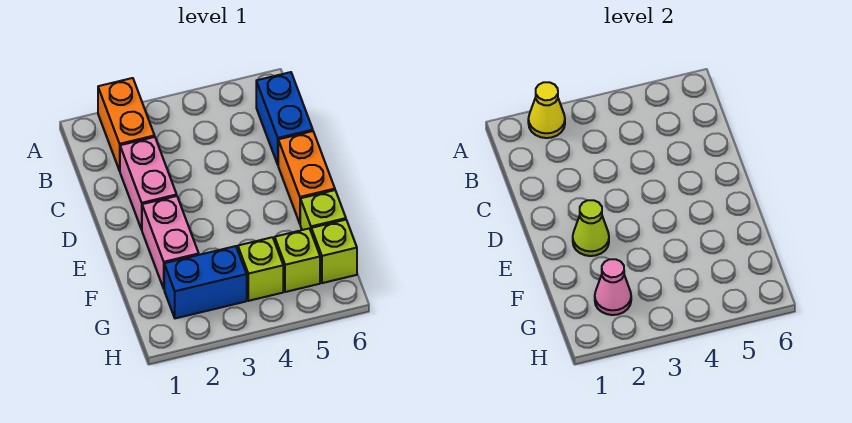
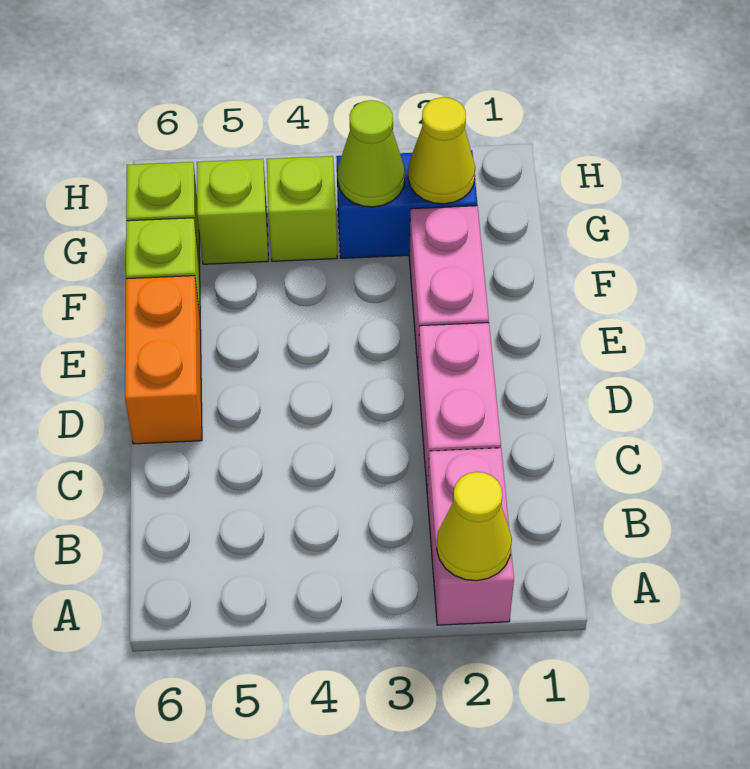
orange 1x2 brick [98,78,155,171] -> pink 1x2 brick [427,448,514,625]
blue 1x2 brick [256,72,313,164] -> none
lime 1x1 cone [573,200,609,256] -> lime 1x1 cone moved to [338,100,405,207]
pink 1x1 cone [595,259,631,315] -> yellow 1x1 cone [408,97,475,204]

